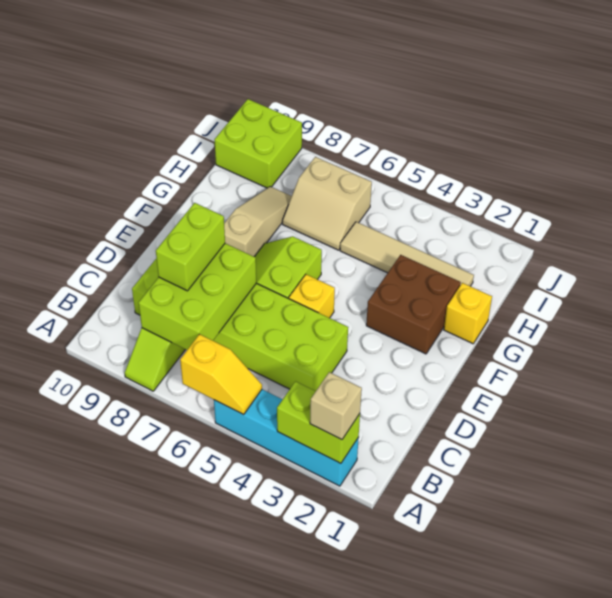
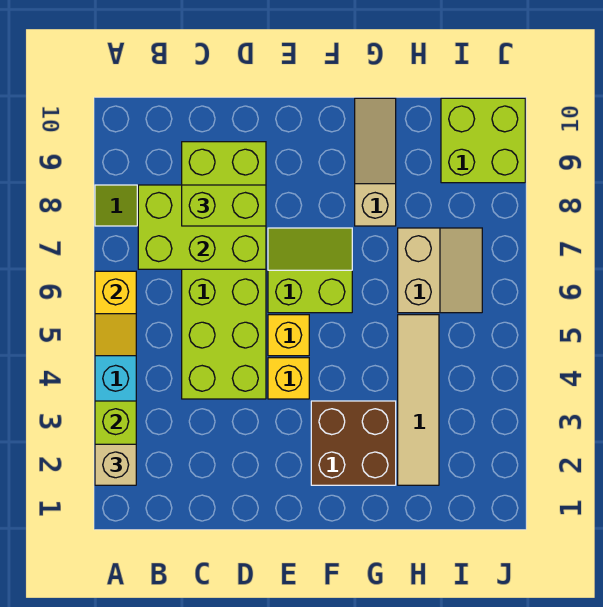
tan 1x3 slope [224,186,292,257] -> tan 1x3 slope turned to [355,98,396,226]
yellow 1x1 brick [444,283,492,344] -> yellow 1x1 brick moved to [268,358,309,399]
tan 2x2 slope [282,157,372,250] -> tan 2x2 slope turned to [398,228,482,313]

